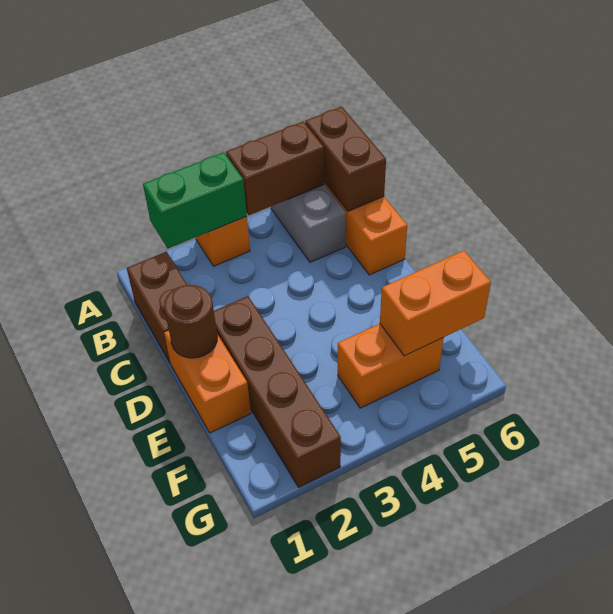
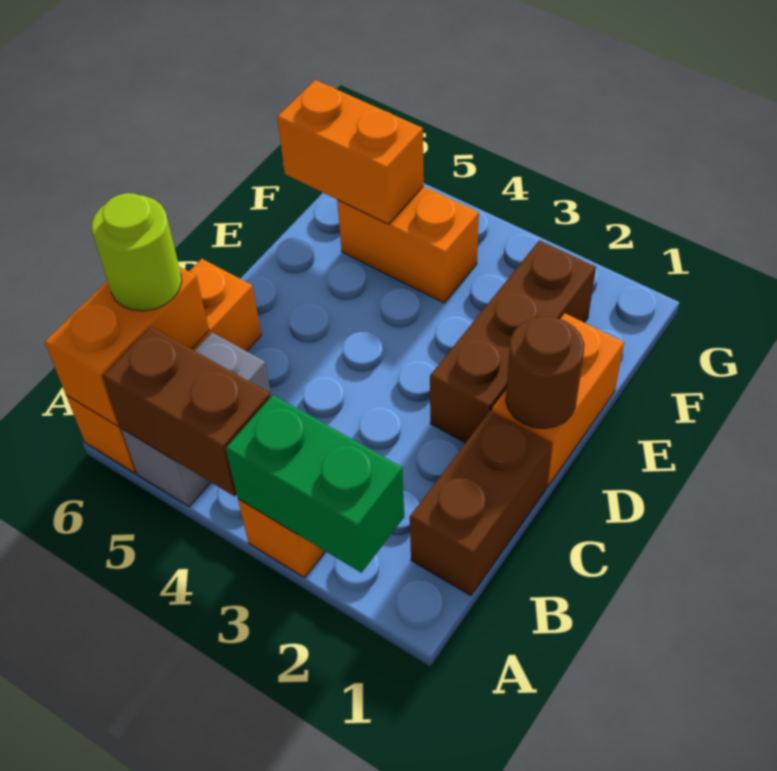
brown 1x2 brick [305,107,386,211] -> orange 1x2 brick [45,267,209,426]
none -> lime 1x1 round brick [92,193,182,311]
brown 1x4 brick [214,296,341,487] -> brown 1x3 brick [430,240,596,443]

